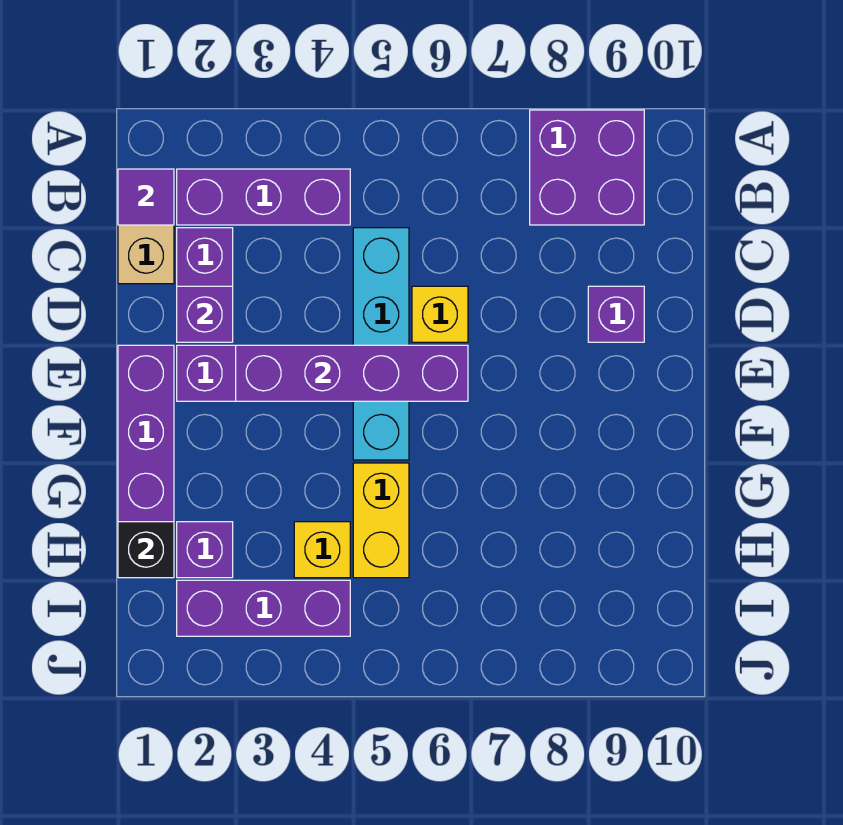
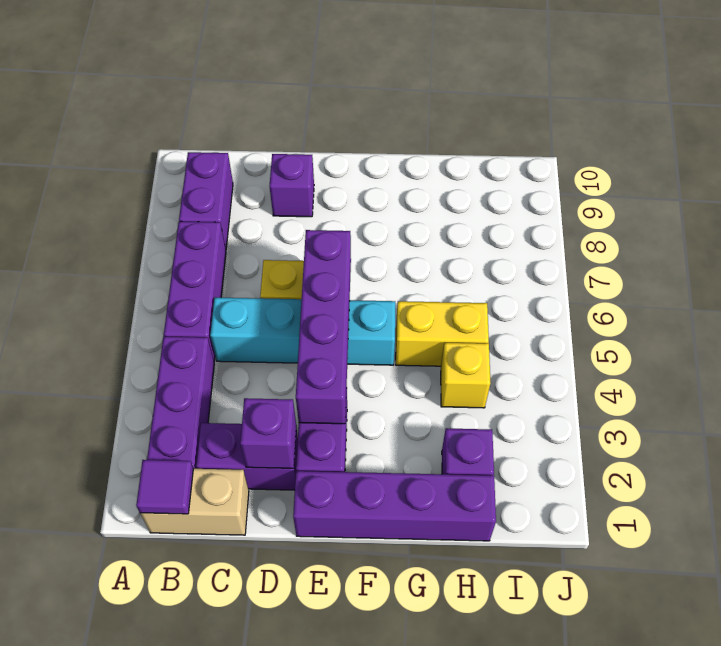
purple 2x2 brick [530,110,644,225] -> purple 1x2 brick [179,152,233,248]
black 1x1 brick [118,522,174,578] -> none
purple 1x3 brick [177,580,350,636] -> purple 1x3 brick moved to [164,221,226,361]

